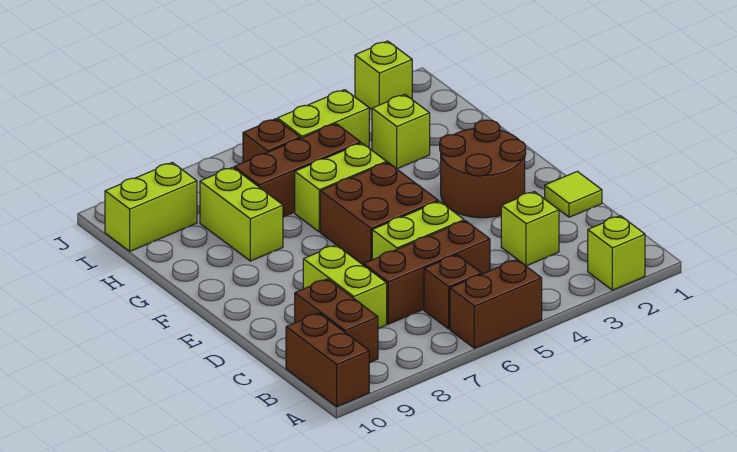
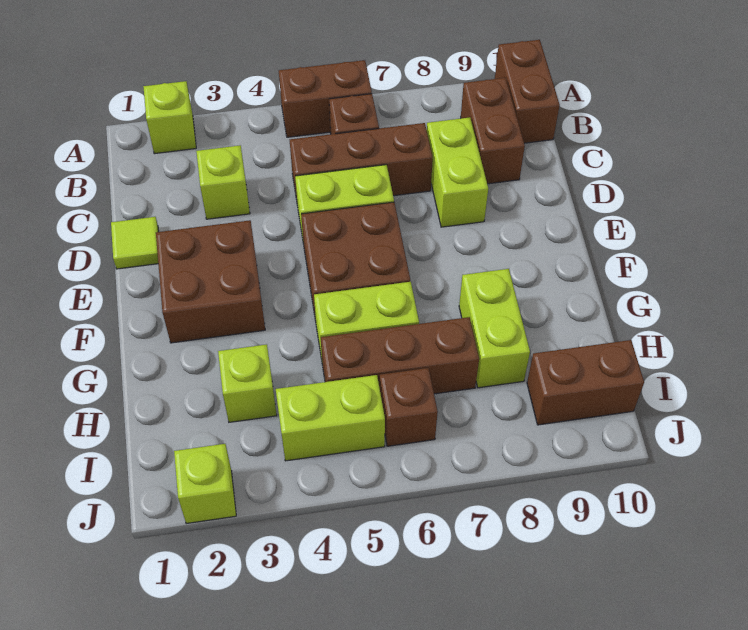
brown 2x2 round brick [440,120,526,218] -> brown 2x2 brick [156,220,265,343]
lime 1x2 brick [105,162,197,251] -> brown 1x2 brick [527,340,644,425]

